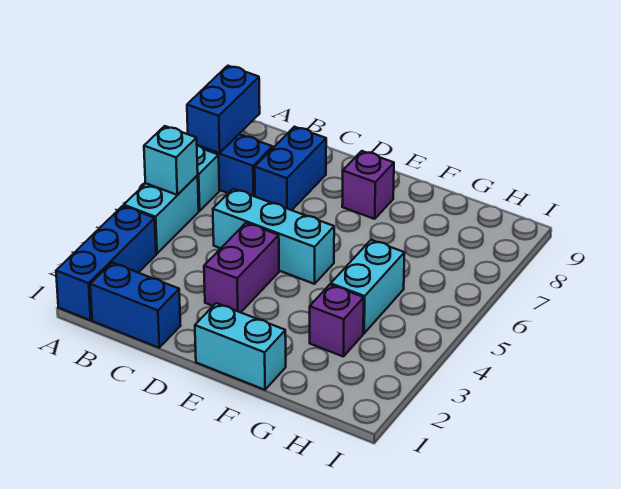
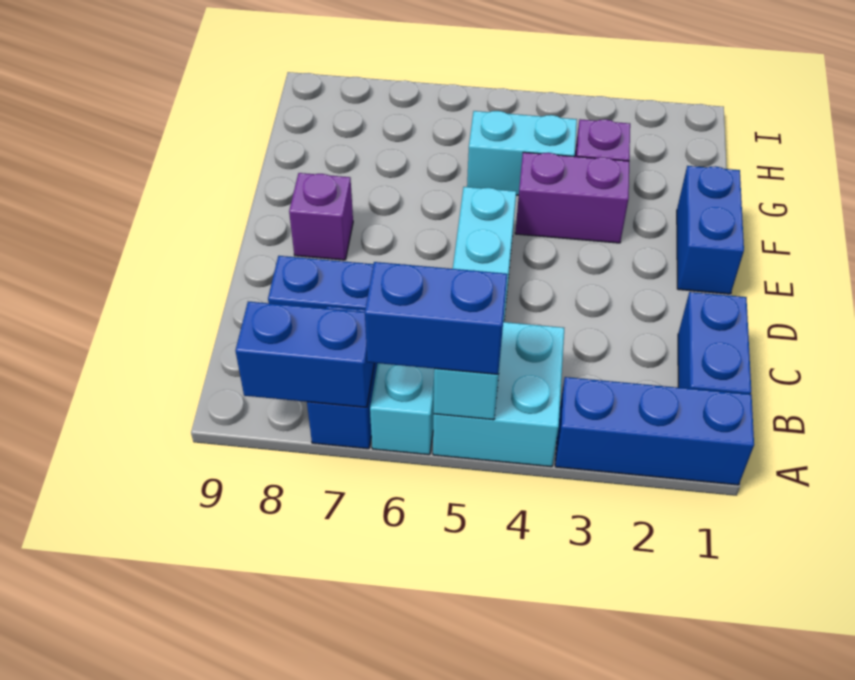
cyan 1x2 brick [124,176,199,254] -> cyan 2x2 brick [433,322,564,467]
none -> blue 1x2 brick [365,262,507,374]
purple 1x2 brick [204,223,279,312] -> purple 1x2 brick moved to [515,152,629,243]
cyan 1x2 brick [195,303,286,390] -> blue 1x2 brick [677,166,744,294]

